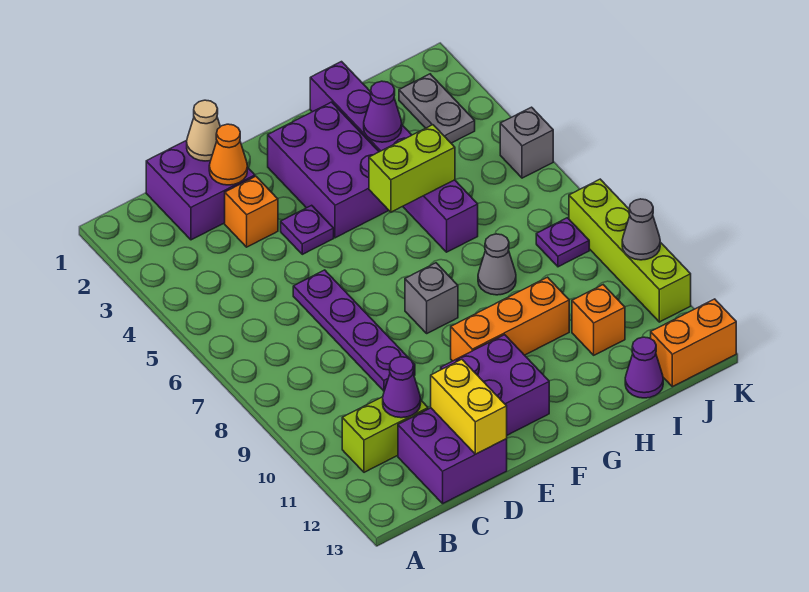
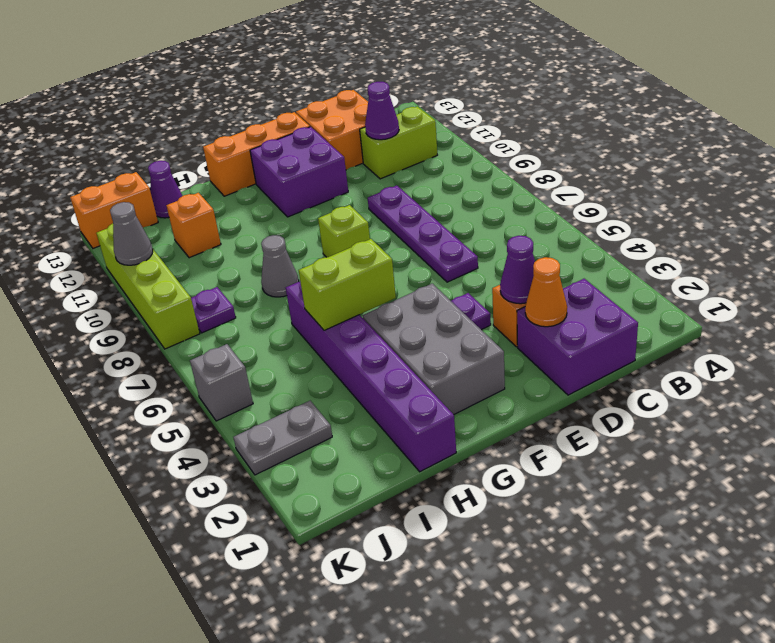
purple 2x2 brick [398,408,507,503] -> orange 2x2 brick [296,90,368,170]
tan 1x1 cone [187,100,220,161] -> none
yellow 1x2 brick [431,359,507,454] -> none
purple 2x3 brick [268,102,389,238] -> grey 2x3 brick [363,283,505,415]
grey 1x1 brick [405,263,458,333] -> lime 1x1 brick [318,205,370,257]
orange 1x3 brick [451,277,569,361] -> orange 1x3 brick moved to [203,112,310,196]
purple 1x1 cone [364,81,402,142] -> purple 1x1 cone moved to [500,236,535,304]
grey 1x2 plate [399,74,475,143] -> grey 1x2 plate turned to [233,401,332,475]

